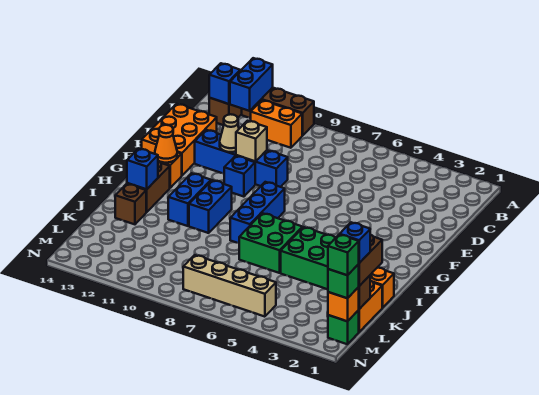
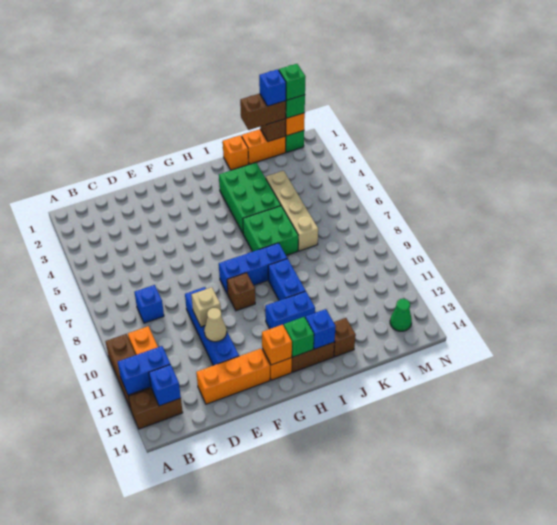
orange 2x3 brick [142,104,217,175] -> orange 1x3 brick [196,349,270,404]
blue 1x1 brick [224,156,255,197] -> blue 1x1 brick moved to [135,285,164,323]
none -> brown 1x1 brick [227,273,255,311]
orange 1x1 cone [155,125,177,163] -> orange 1x1 brick [262,325,292,365]
blue 1x2 brick [189,180,232,233] -> blue 1x2 brick turned to [268,259,305,300]
none -> green 1x1 brick [284,317,314,357]
tan 1x4 brick [183,255,276,317] -> tan 1x4 brick moved to [266,171,318,251]
none -> green 1x1 cone [390,299,412,331]

